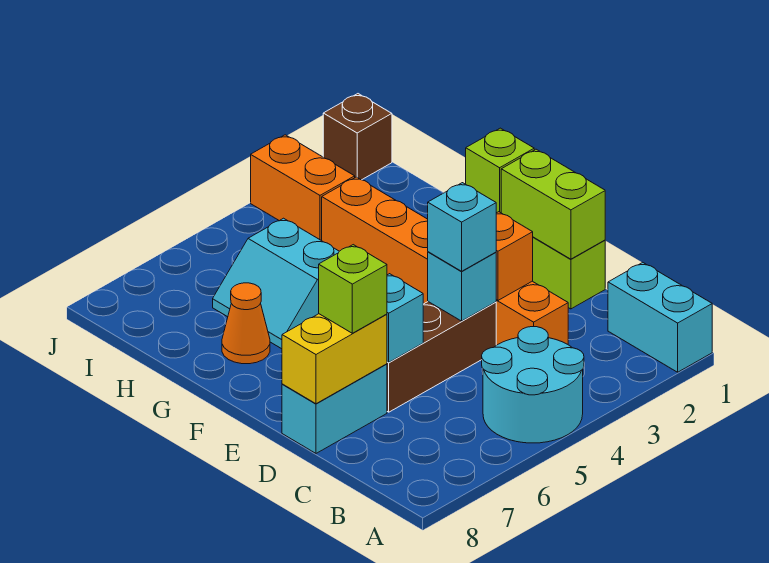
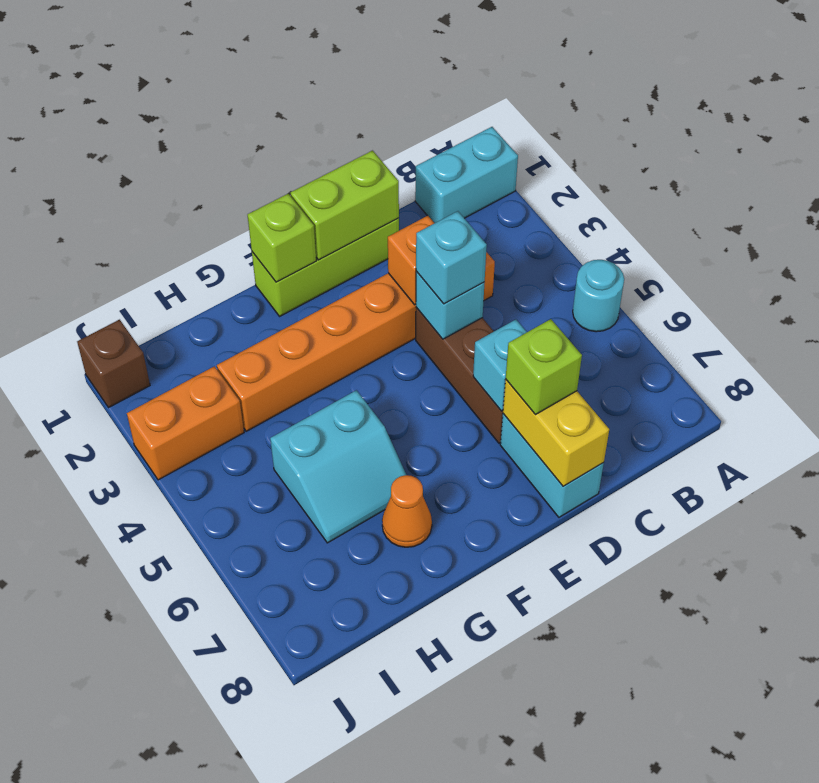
cyan 2x2 round brick [482,327,584,443] -> cyan 1x1 round brick [573,260,624,332]

